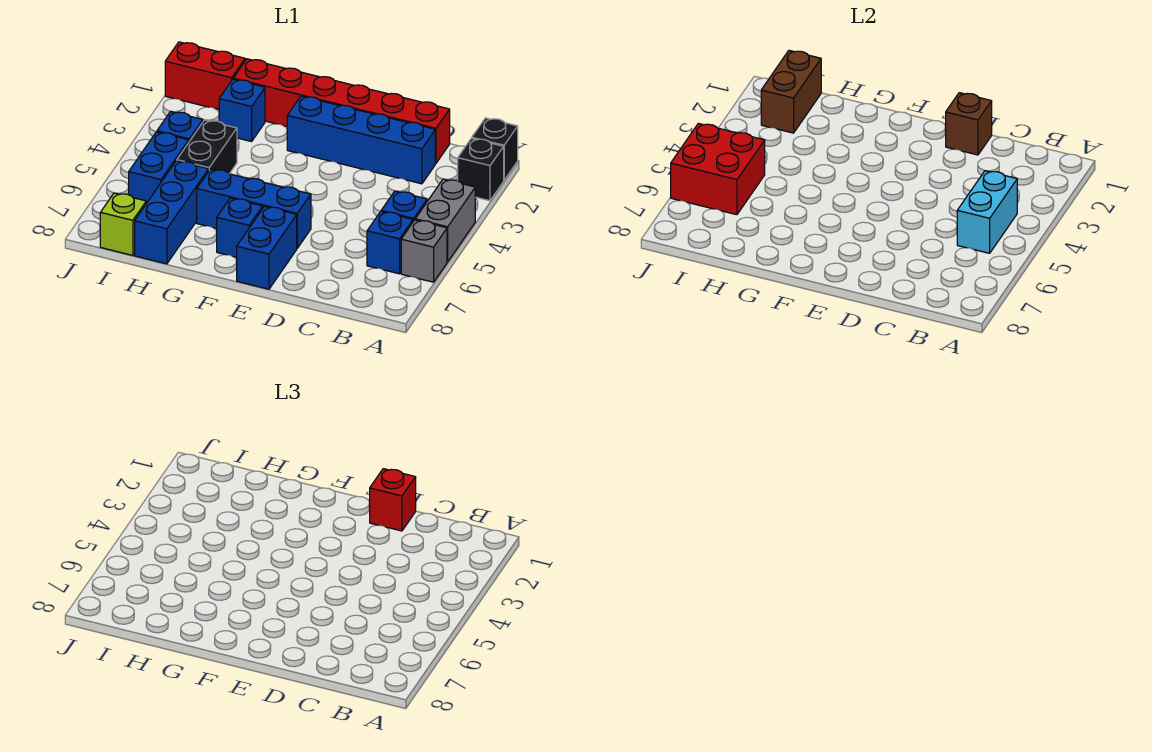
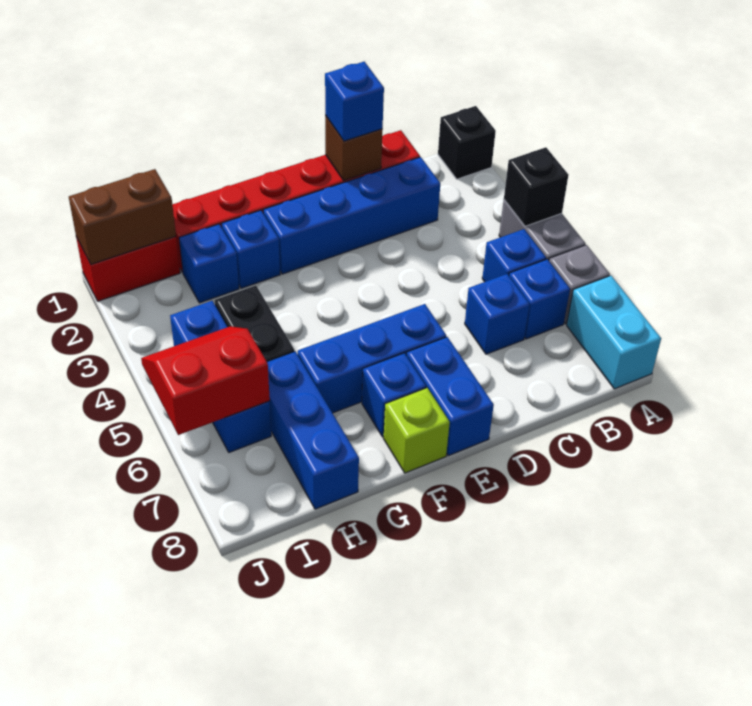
black 1x1 brick [458,138,504,201] -> black 1x1 brick moved to [504,147,568,226]
cyan 1x2 brick [957,171,1017,253] -> cyan 1x2 brick moved to [567,276,661,389]
none -> blue 1x1 brick [465,274,530,354]
red 1x1 brick [370,469,416,531] -> blue 1x1 brick [325,62,384,141]
none -> blue 1x1 brick [222,210,280,288]
brown 1x2 brick [761,50,821,133] -> brown 1x2 brick turned to [69,169,176,264]
red 2x2 brick [671,123,765,215] -> red 2x2 slope [141,326,270,435]
lime 1x1 brick [100,193,146,255] -> lime 1x1 brick moved to [383,388,450,473]

